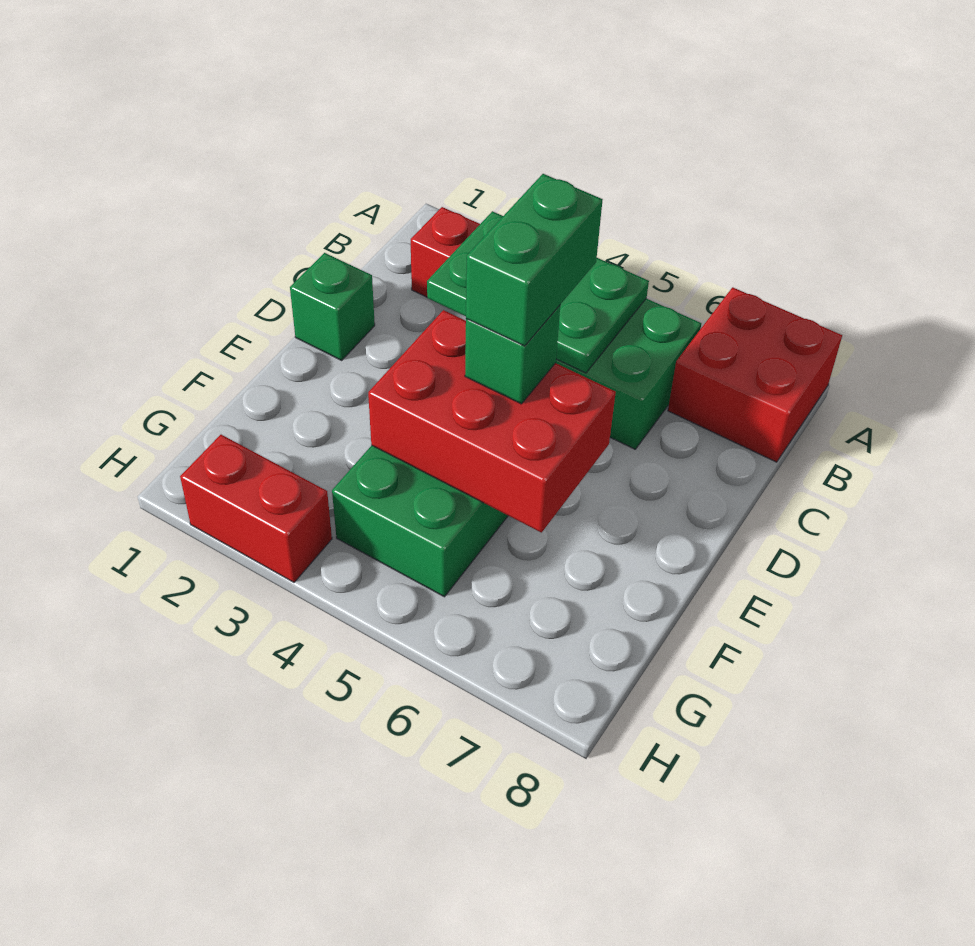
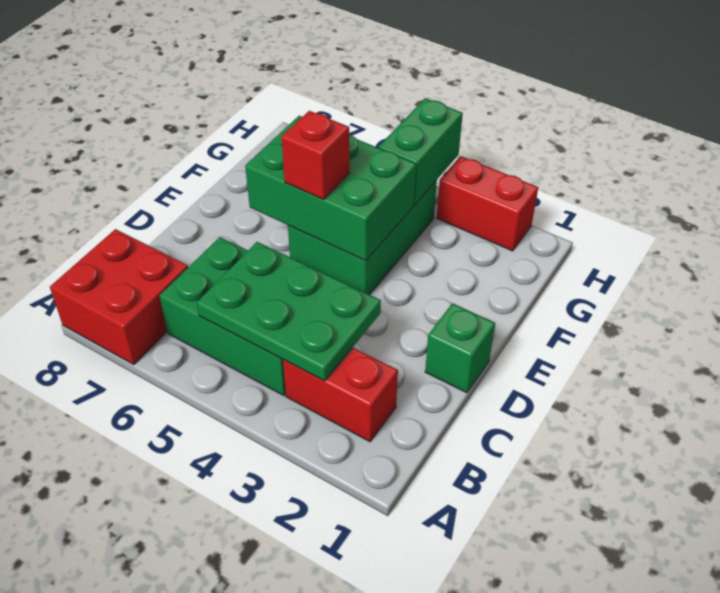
green 1x2 brick [466,174,603,346] -> green 1x2 brick moved to [379,99,463,204]
red 2x3 brick [368,310,616,533] -> green 2x3 brick [245,116,416,261]
green 1x1 brick [465,305,560,404] -> red 1x1 brick [281,111,350,199]

